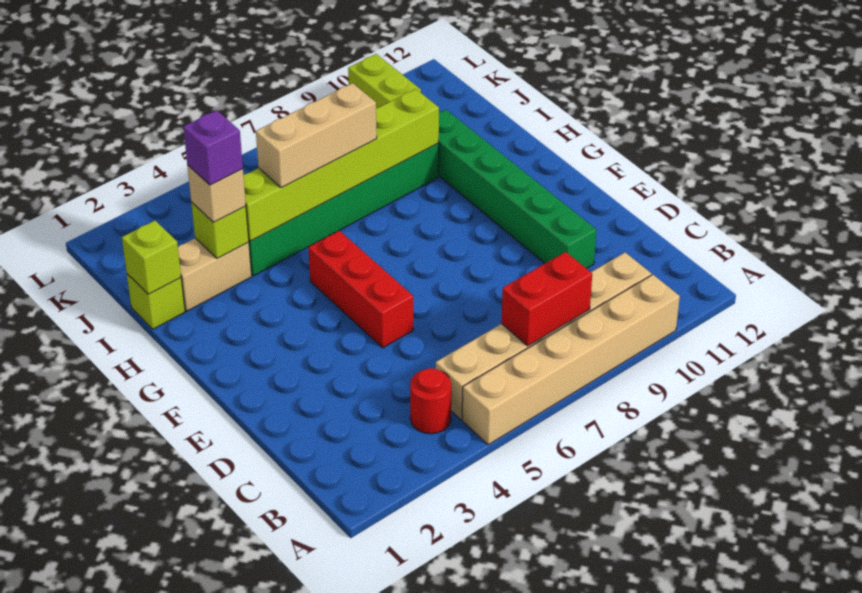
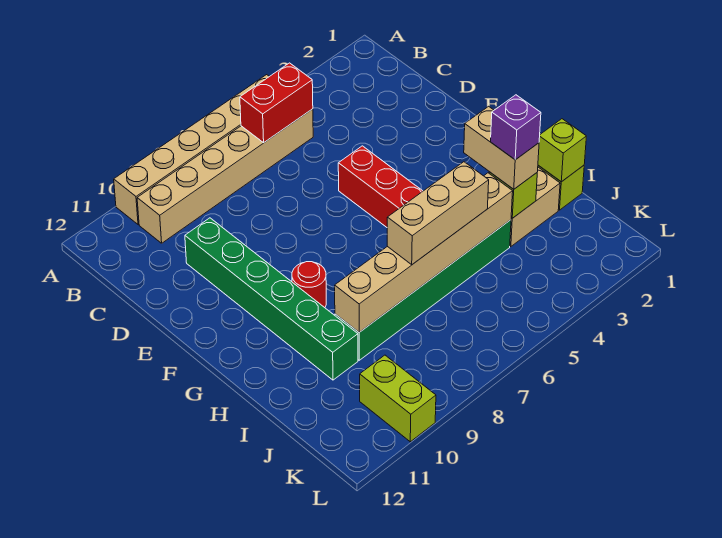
red 1x1 round brick [410,368,451,434] -> red 1x1 round brick moved to [292,262,326,308]
red 1x2 brick [501,252,592,346] -> red 1x2 brick moved to [240,63,313,143]
tan 1x1 brick [187,165,246,222] -> tan 1x2 brick [464,106,539,189]
lime 1x6 brick [243,89,439,241] -> tan 1x6 brick [335,173,513,332]

